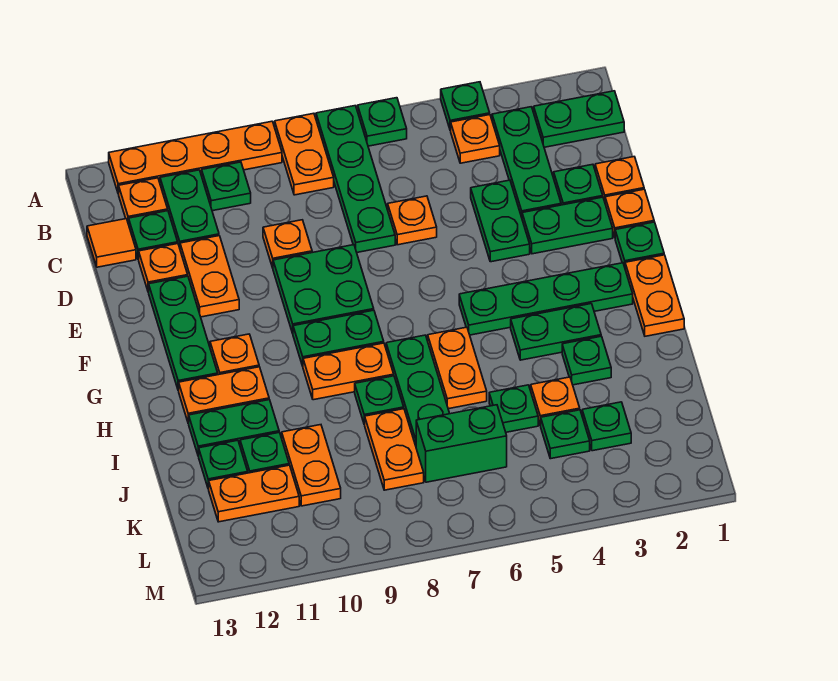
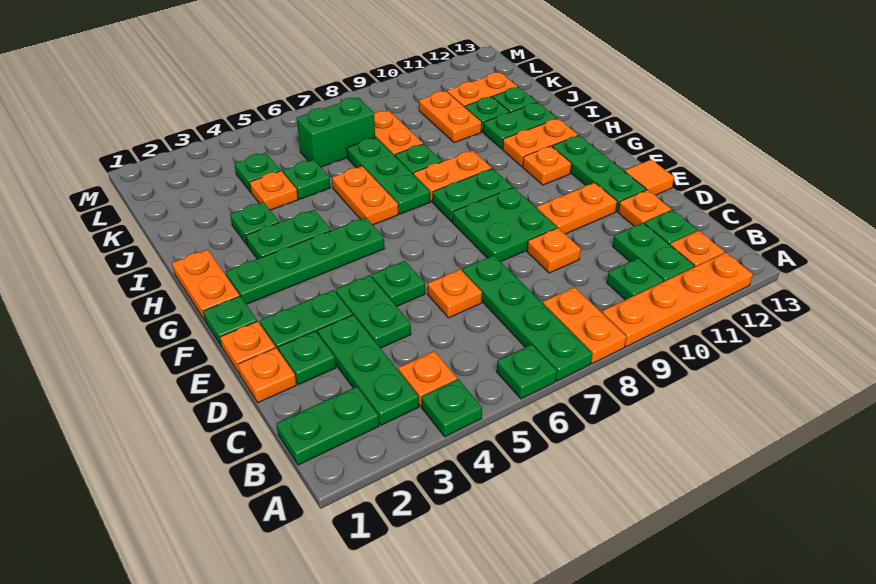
orange 1x1 tile [87,219,136,267] -> orange 1x1 tile moved to [625,159,674,195]
orange 1x2 plate [180,236,239,317] -> orange 1x2 plate turned to [537,183,617,234]
green 1x1 plate [582,402,631,451] -> green 1x1 plate moved to [372,261,425,306]

